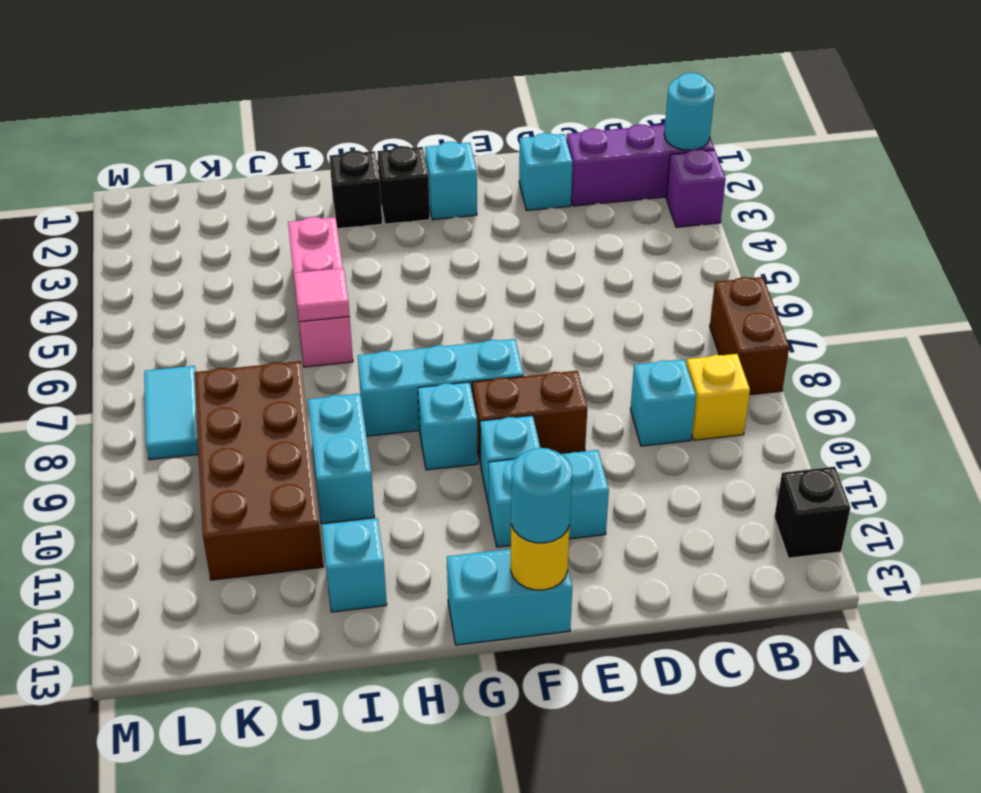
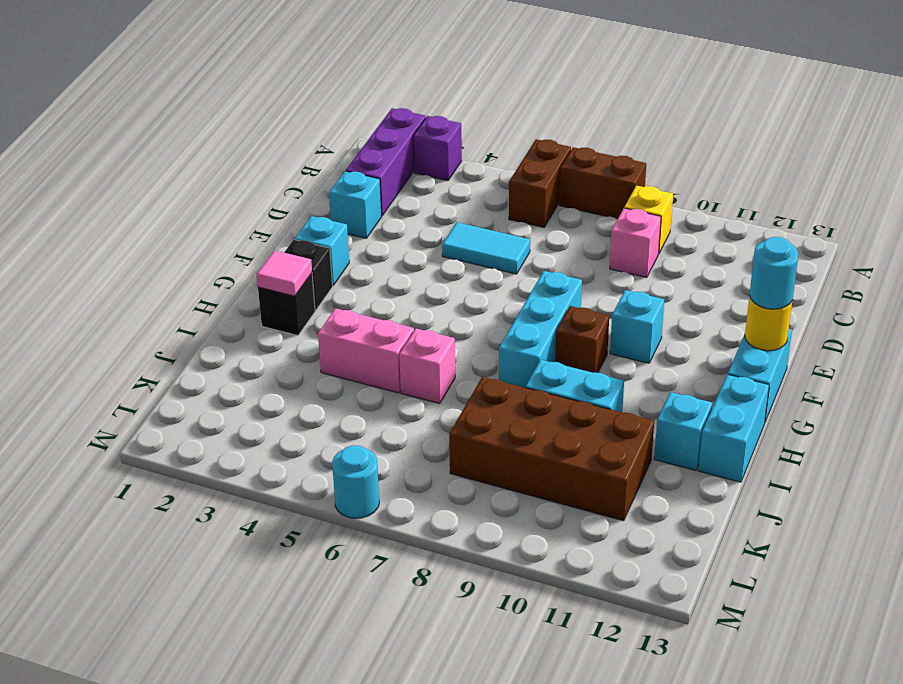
cyan 1x1 round brick [664,73,715,150] -> cyan 1x1 round brick moved to [332,445,379,518]
black 1x1 brick [774,467,850,558] -> none
cyan 1x1 brick [630,359,696,446] -> pink 1x1 brick [610,208,661,278]
brown 1x2 brick [472,371,587,464] -> brown 1x2 brick moved to [509,139,571,227]
cyan 1x2 brick [488,450,609,547] -> cyan 1x2 brick moved to [698,374,769,482]
cyan 1x1 brick [418,382,478,470] -> brown 1x1 brick [555,306,609,373]
pink 1x1 tile [294,268,350,322] -> pink 1x1 tile moved to [257,250,312,296]
cyan 1x2 tile [144,366,199,460] -> cyan 1x2 tile moved to [442,222,530,274]

